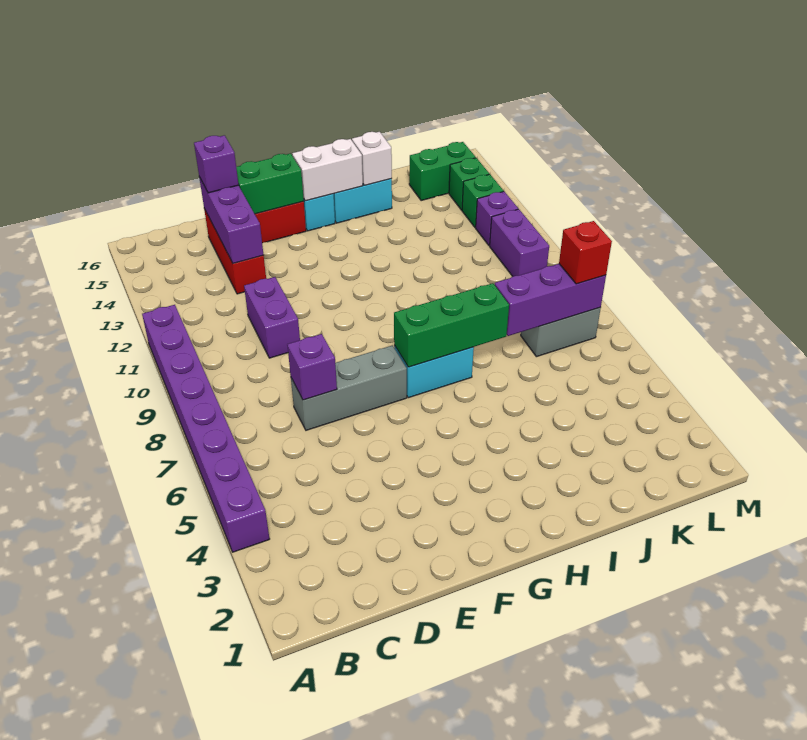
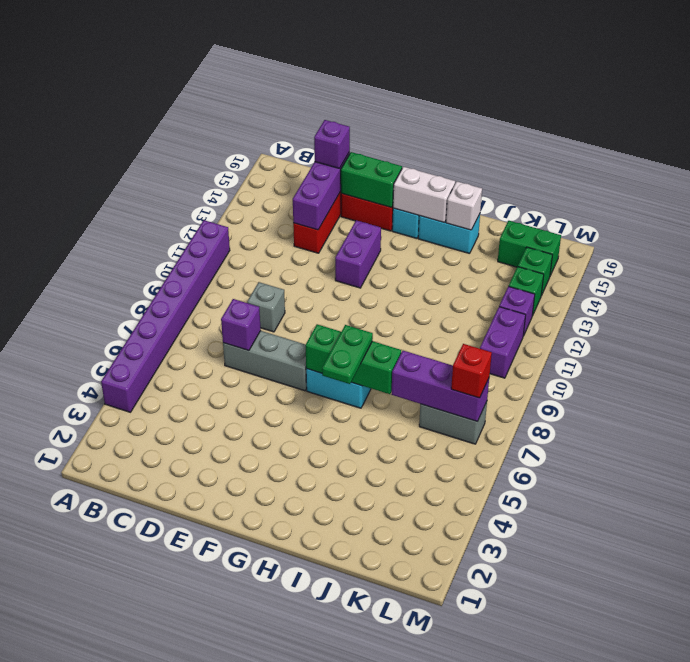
none -> grey 1x1 brick [247,282,285,332]
purple 1x2 brick [244,277,300,358] -> purple 1x2 brick moved to [335,220,381,288]
none -> green 1x2 plate [322,325,373,384]

